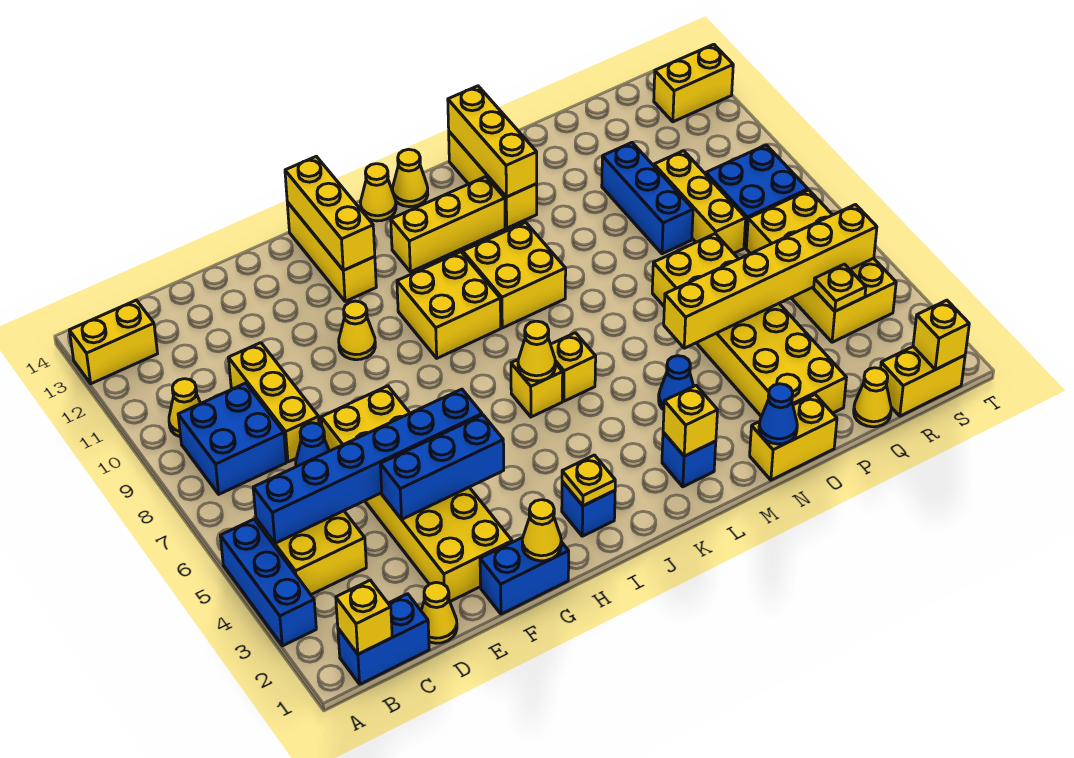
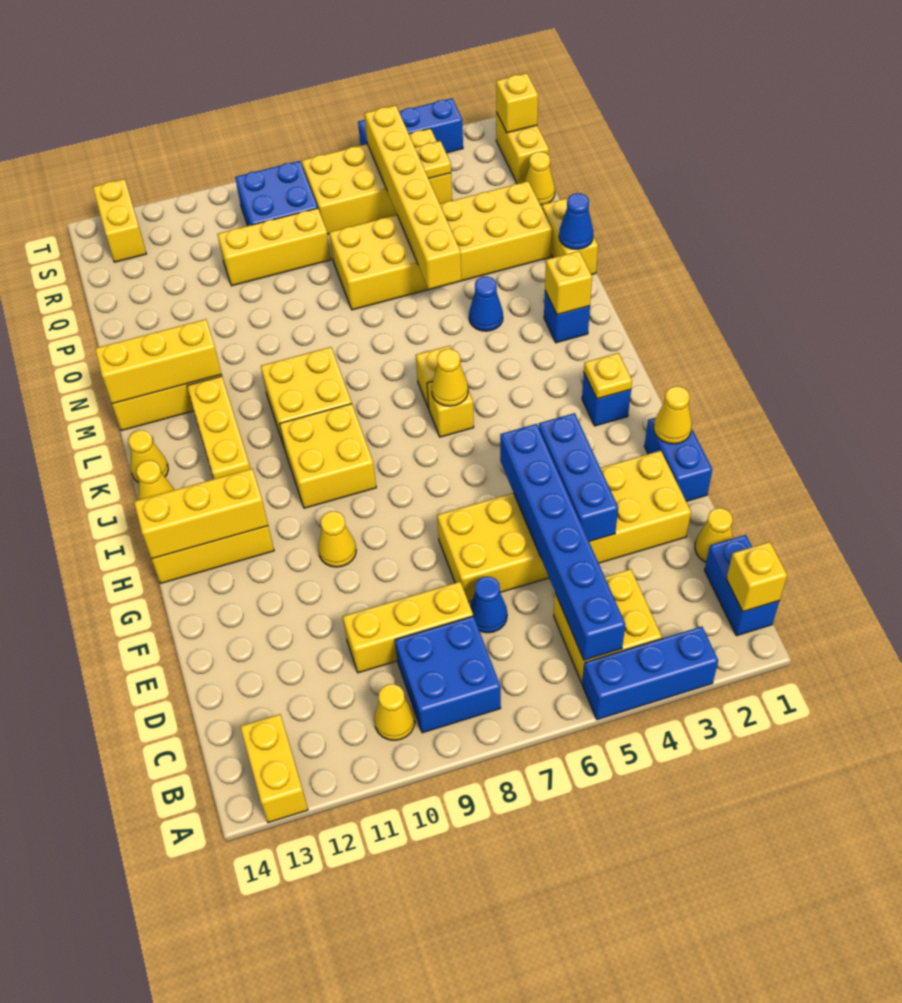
blue 1x3 brick [602,143,693,254] -> blue 1x3 brick moved to [358,98,463,153]

